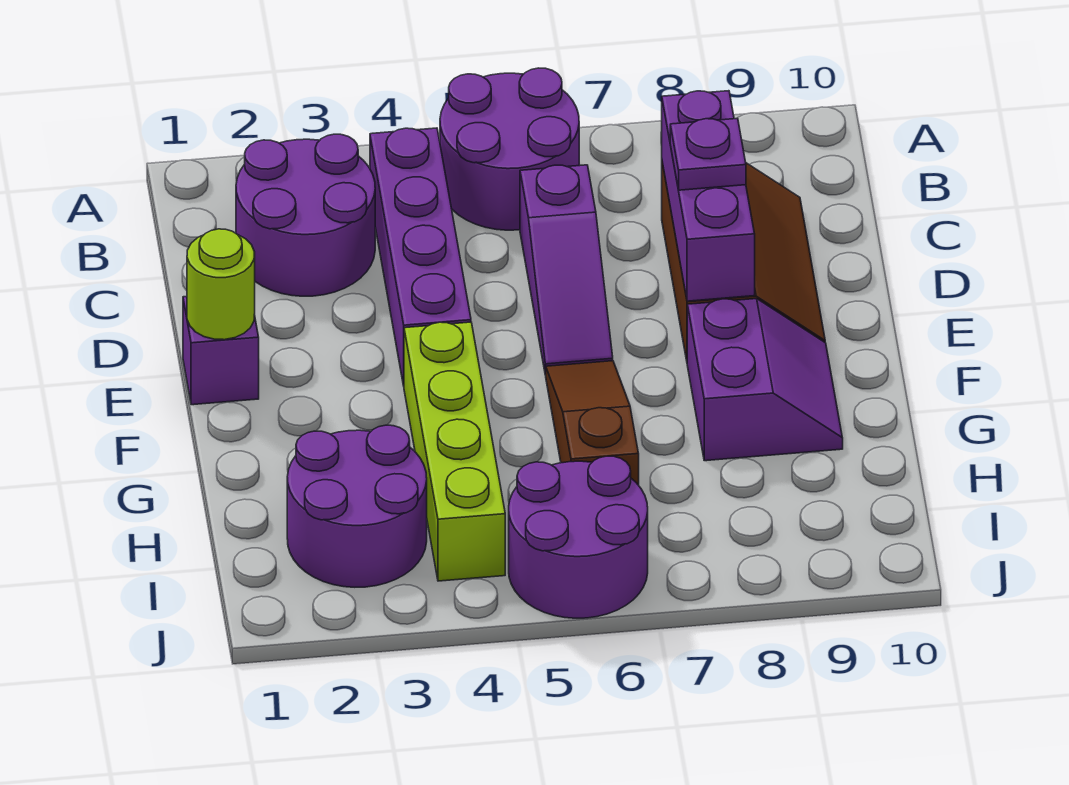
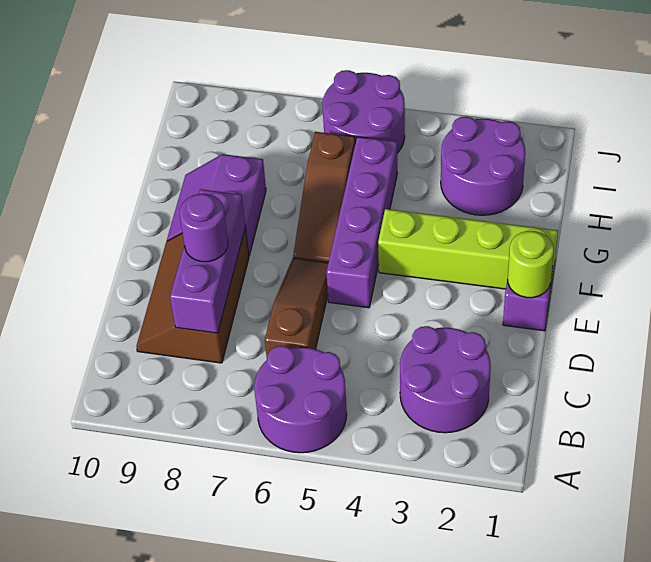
purple 1x4 brick [370,128,471,386] -> purple 1x4 brick moved to [326,137,397,308]
purple 1x3 slope [520,165,613,375] -> brown 1x3 slope [265,258,329,356]
purple 1x1 plate [670,118,746,190] -> purple 1x1 round brick [179,194,228,262]
lime 1x4 brick [404,322,505,581] -> lime 1x4 brick turned to [378,209,558,289]

